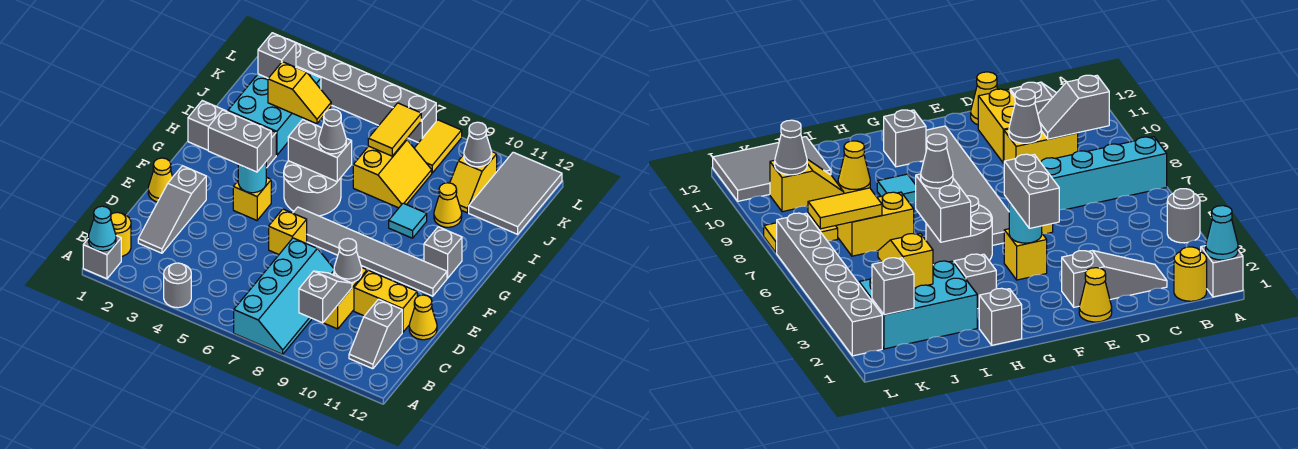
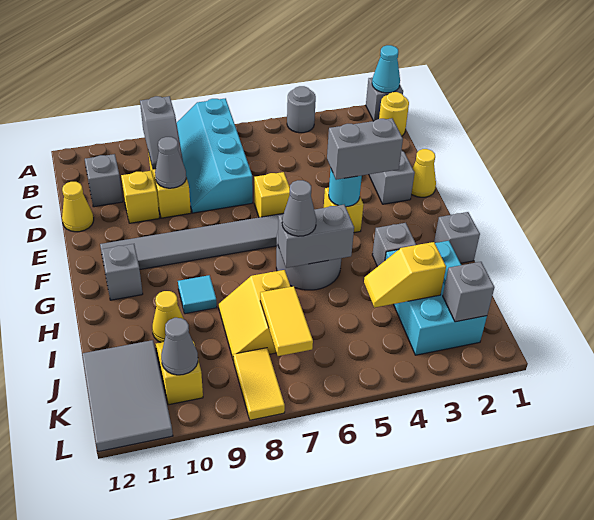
yellow 1x2 brick [354,270,417,332] -> yellow 1x1 brick [121,171,159,223]
grey 1x6 brick [288,39,436,143] -> none

